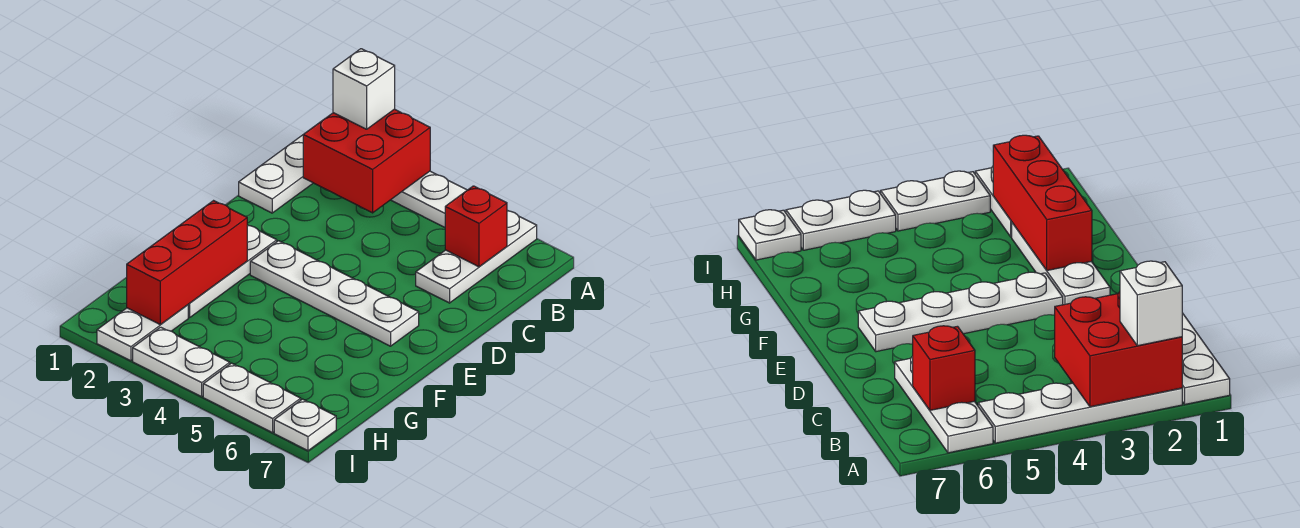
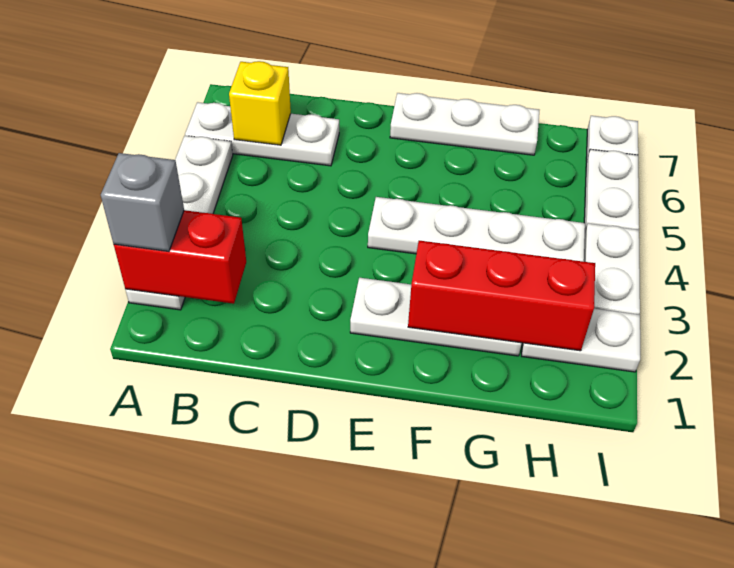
white 1x3 plate [239,135,313,213] -> white 1x3 plate moved to [390,93,539,155]
red 2x2 brick [303,109,430,213] -> red 1x2 brick [114,210,246,304]
white 1x1 brick [333,49,395,129] -> grey 1x1 brick [101,153,184,251]
red 1x1 brick [445,186,507,267] -> yellow 1x1 brick [229,61,291,145]
white 1x4 plate [250,241,419,346] -> white 1x4 plate turned to [368,197,585,262]

